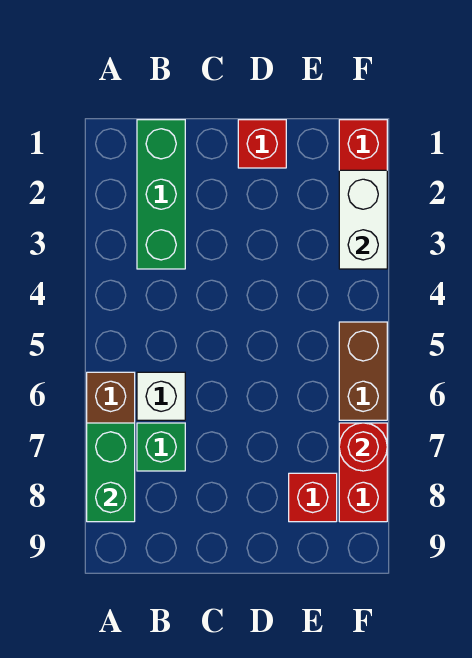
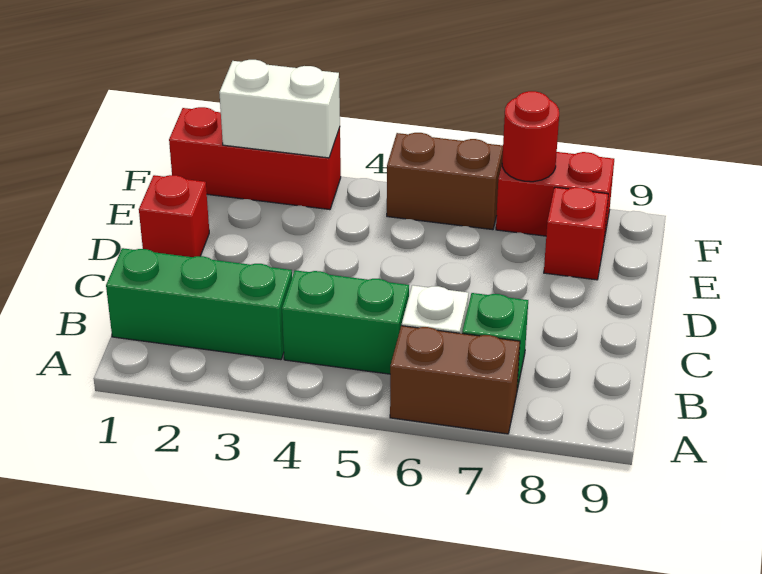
green 1x2 brick [87,423,135,522] -> green 1x2 brick moved to [282,270,409,374]

